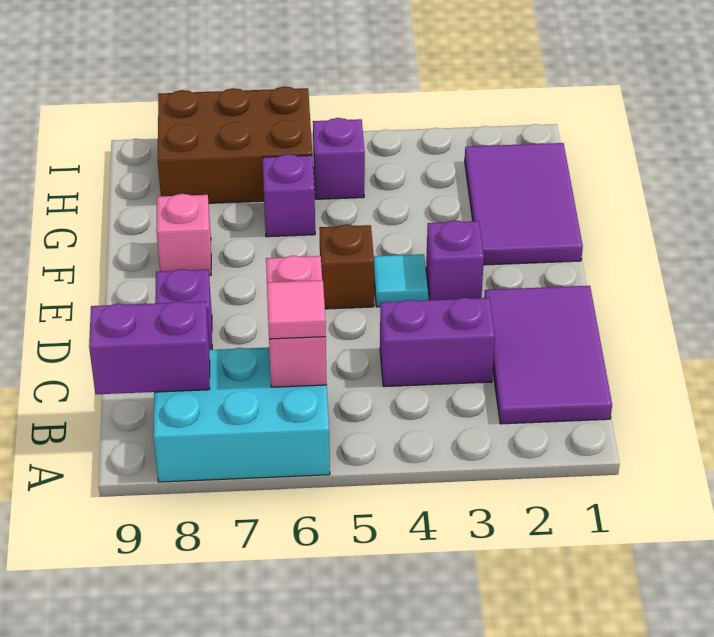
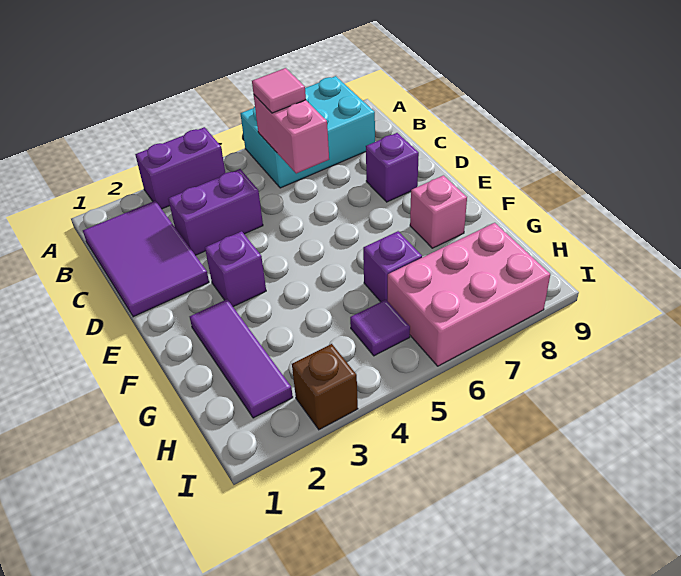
purple 1x2 brick [89,301,210,394] -> purple 1x2 brick moved to [135,127,225,209]
cyan 1x1 tile [374,254,428,307] -> none
brown 1x1 brick [319,224,374,309] -> brown 1x1 brick moved to [292,344,358,430]
purple 2x3 tile [465,143,583,265] -> purple 1x3 tile [190,299,293,418]
purple 1x1 brick [313,118,365,199] -> purple 1x1 tile [350,300,410,356]
brown 2x3 brick [158,86,312,203] -> pink 2x3 brick [388,223,550,366]

